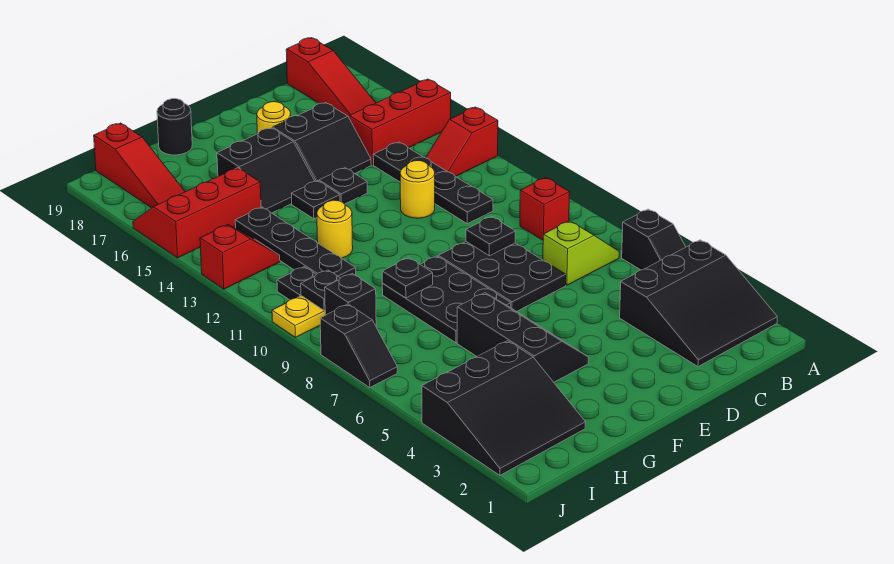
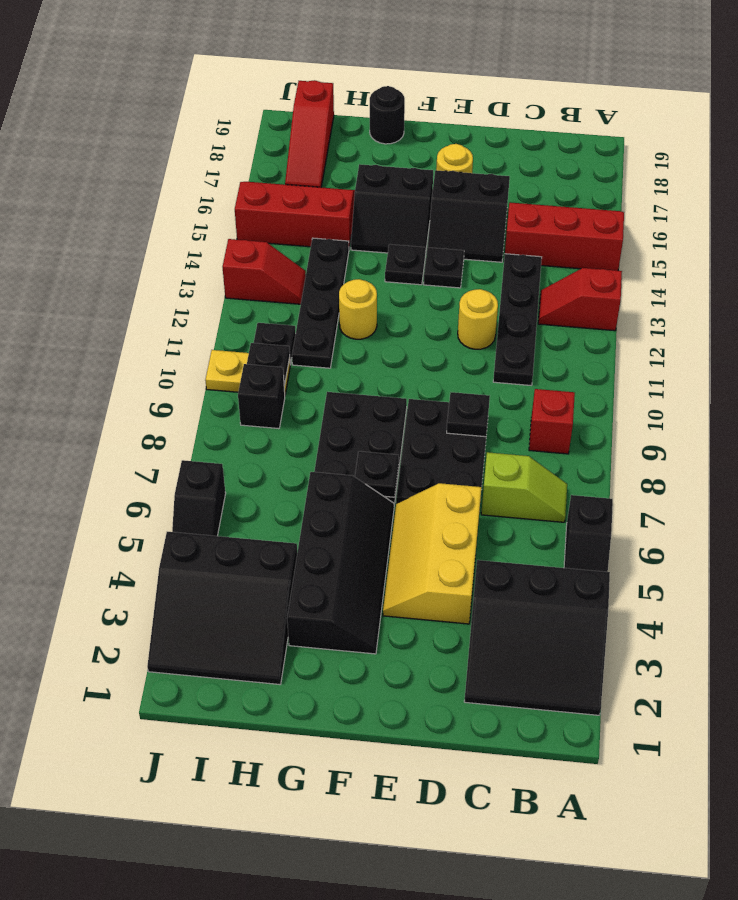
red 1x3 slope [286,38,376,116] -> none
none -> yellow 2x3 slope [383,483,481,624]
black 2x3 slope [457,293,588,382] -> black 2x4 slope [287,472,394,654]
black 1x1 plate [382,258,433,298] -> black 1x1 plate moved to [355,451,399,497]
black 1x2 slope [320,304,397,387] -> black 1x2 slope moved to [172,460,226,536]

